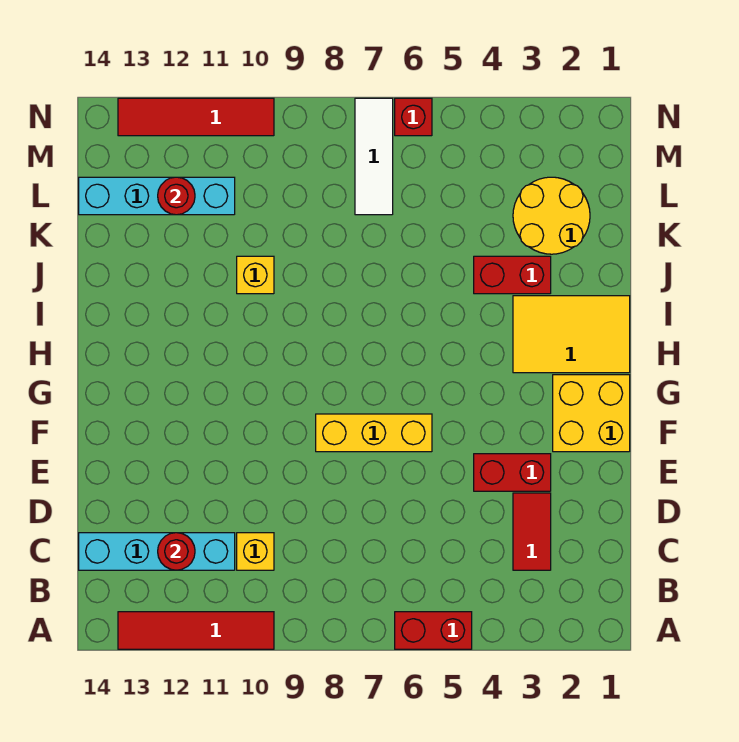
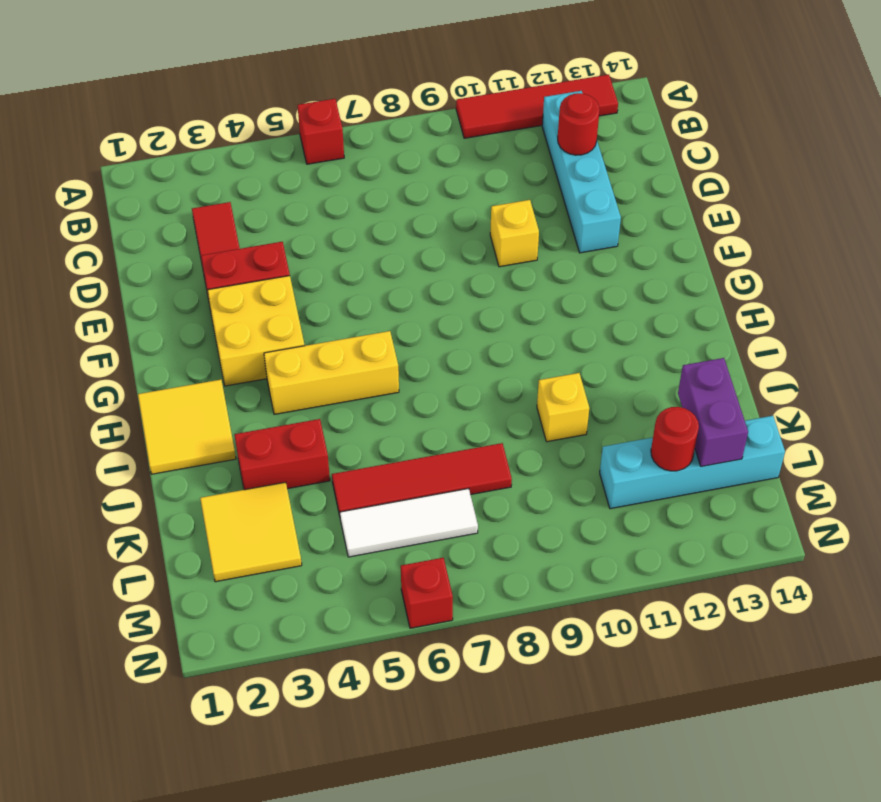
red 1x2 brick [395,612,472,649] -> red 1x1 brick [298,99,344,164]
yellow 1x1 brick [237,533,274,570] -> yellow 1x1 brick moved to [490,200,539,267]
cyan 1x4 brick [79,533,235,570] -> cyan 1x4 brick turned to [542,91,621,253]
yellow 2x2 brick [553,375,630,452] -> yellow 2x2 brick moved to [208,276,305,386]
yellow 1x3 brick [316,414,432,452] -> yellow 1x3 brick moved to [264,331,399,414]
yellow 2x3 tile [513,296,630,373] -> yellow 2x2 tile [138,380,236,474]
yellow 2x2 round brick [513,177,590,254] -> yellow 2x2 tile [200,482,302,582]
none -> purple 1x2 brick [678,358,748,467]
white 1x3 tile [355,98,393,215] -> white 1x3 tile turned to [340,489,478,557]
red 1x4 tile [118,98,274,136] -> red 1x4 tile moved to [332,443,512,516]

